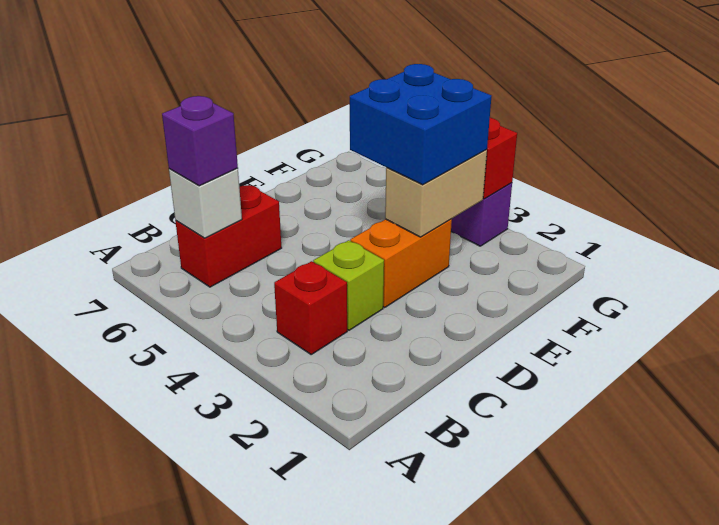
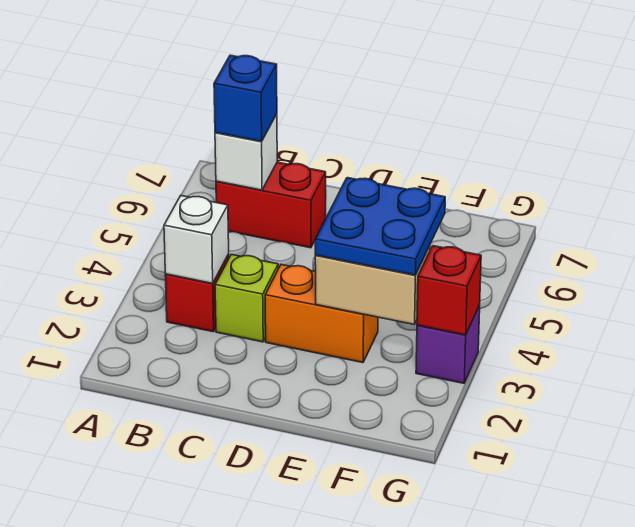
none -> white 1x1 brick [164,196,229,283]
purple 1x1 brick [162,96,238,186] -> blue 1x1 brick [214,55,277,141]
blue 2x2 brick [350,64,491,185] -> blue 2x2 plate [315,178,445,275]

